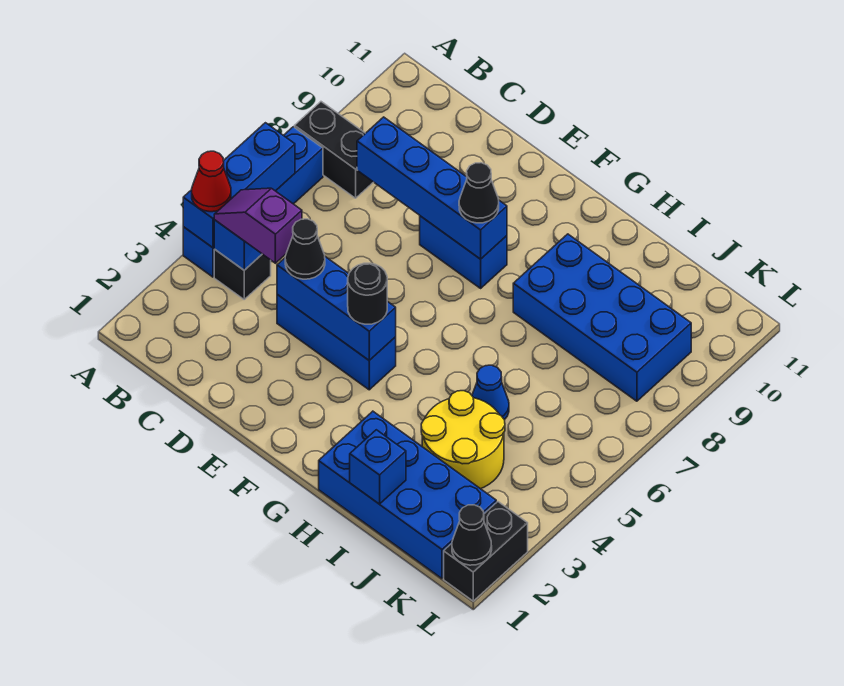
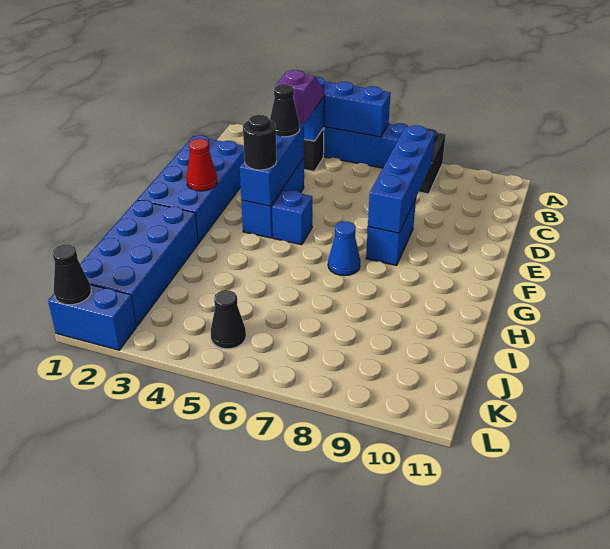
red 1x1 cone [192,151,231,212] -> red 1x1 cone moved to [186,139,217,191]
black 1x1 cone [459,163,499,223] -> black 1x1 cone moved to [211,290,246,349]
blue 2x4 brick [513,234,691,401] -> blue 2x4 brick moved to [138,135,245,243]
blue 1x1 brick [350,430,406,504] -> blue 1x1 brick moved to [272,190,312,245]
yellow 2x2 round brick [421,391,505,489] -> none
blue 1x1 cone [472,365,509,420] -> blue 1x1 cone moved to [328,221,360,276]
black 1x2 brick [444,502,528,601] -> blue 1x2 brick [48,285,136,350]

